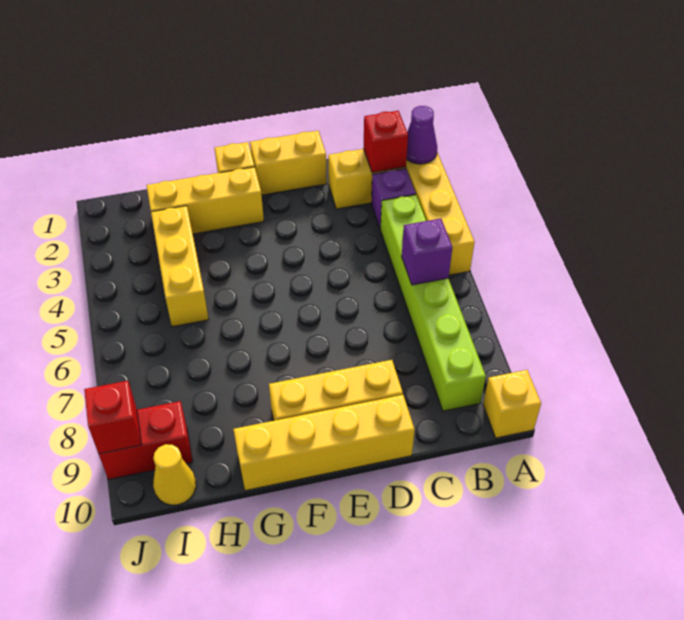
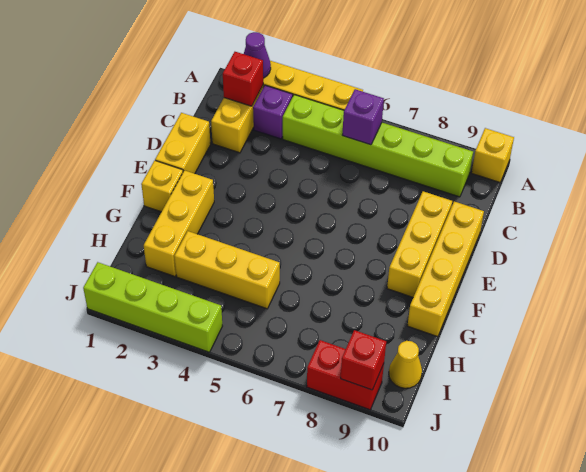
red 1x2 brick [99,401,192,480] -> red 1x2 brick turned to [307,340,384,410]
none -> lime 1x4 brick [83,262,222,352]

